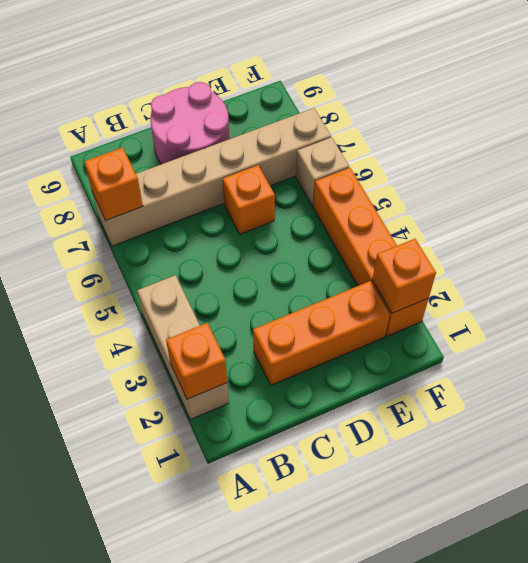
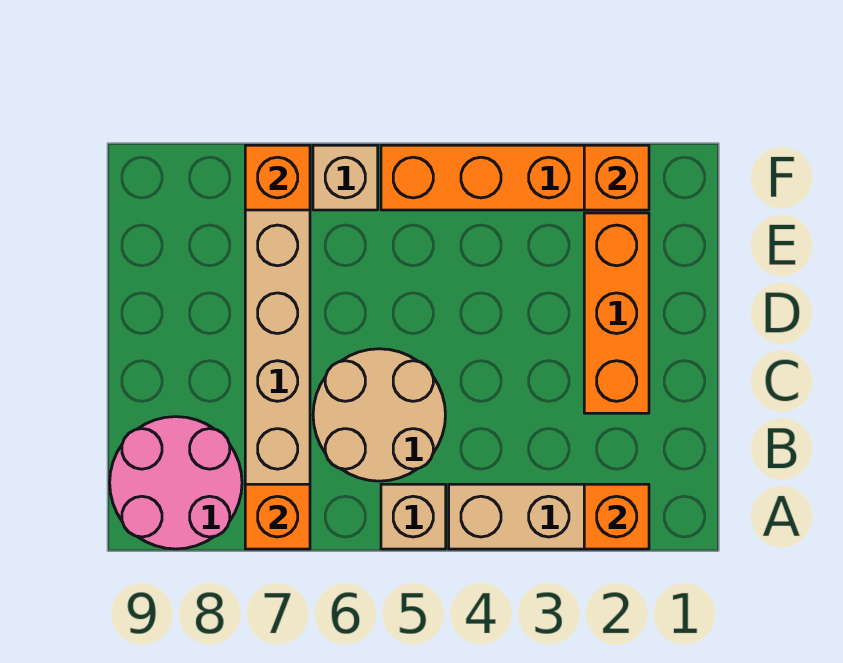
none -> tan 1x1 brick [381,484,446,549]
none -> tan 2x2 round brick [313,349,445,481]
pink 2x2 round brick [150,82,229,164] -> pink 2x2 round brick moved to [110,417,242,549]
orange 1x1 brick [223,165,275,234] -> orange 1x1 brick moved to [245,145,310,210]

